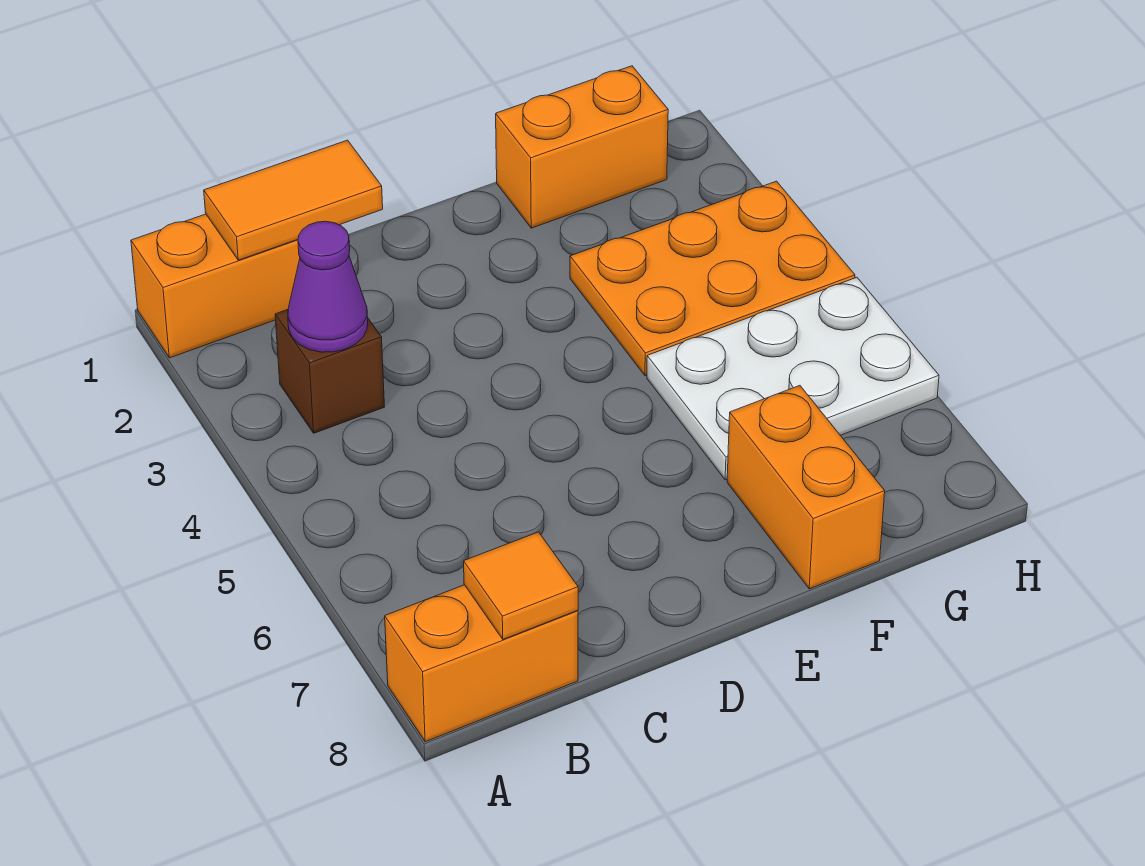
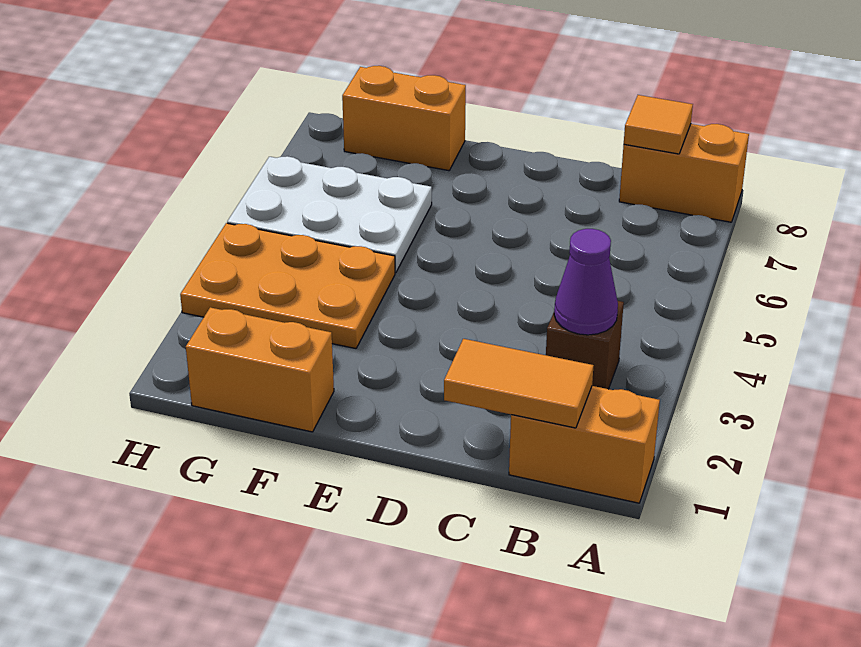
orange 1x2 brick [727,386,885,589] -> orange 1x2 brick turned to [342,66,466,171]

